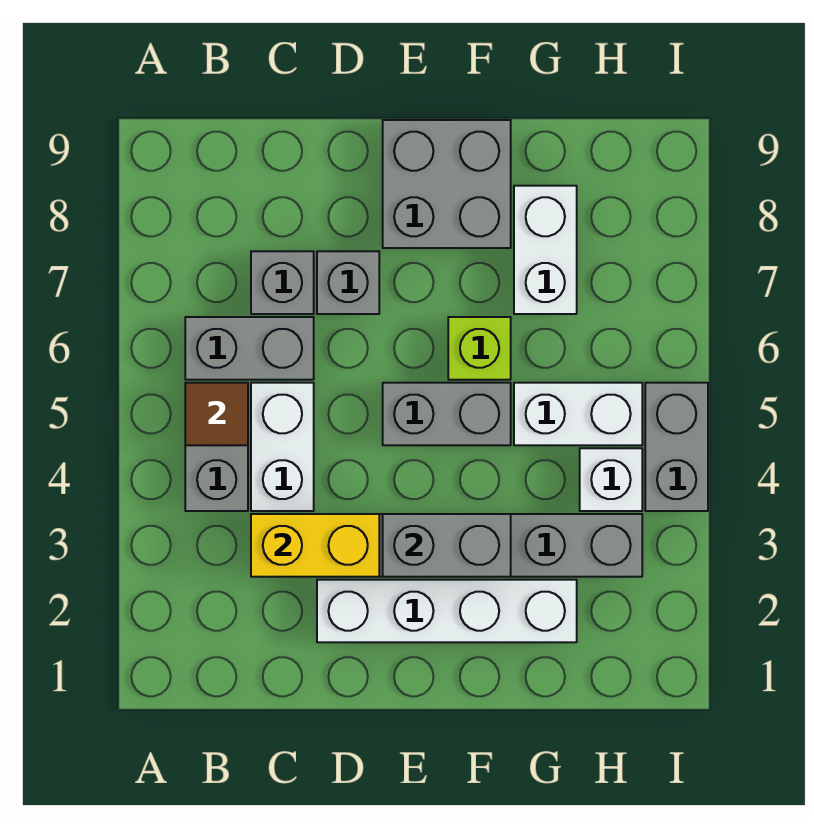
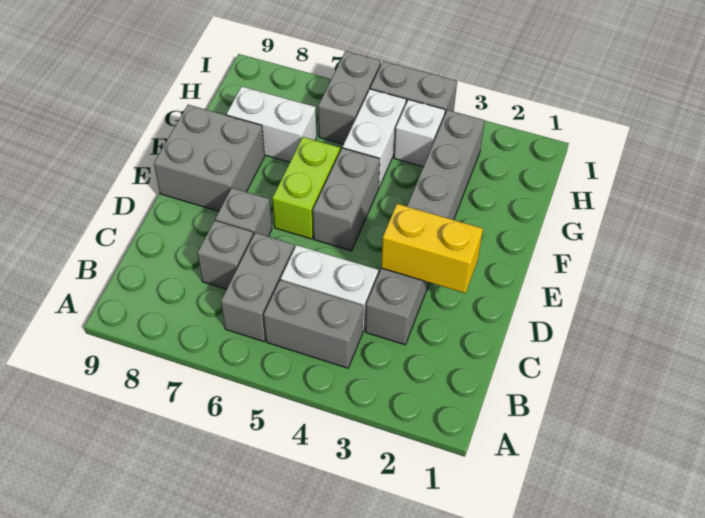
brown 1x1 tile [185,383,248,445] -> none
yellow 1x2 brick [251,514,379,577] -> yellow 1x2 brick turned to [381,204,483,293]
white 1x4 brick [317,580,577,642] -> none
grey 1x2 brick [383,514,511,577] -> grey 1x2 brick moved to [318,51,381,144]
lime 1x1 brick [448,317,511,380] -> lime 1x2 brick [272,137,340,239]

